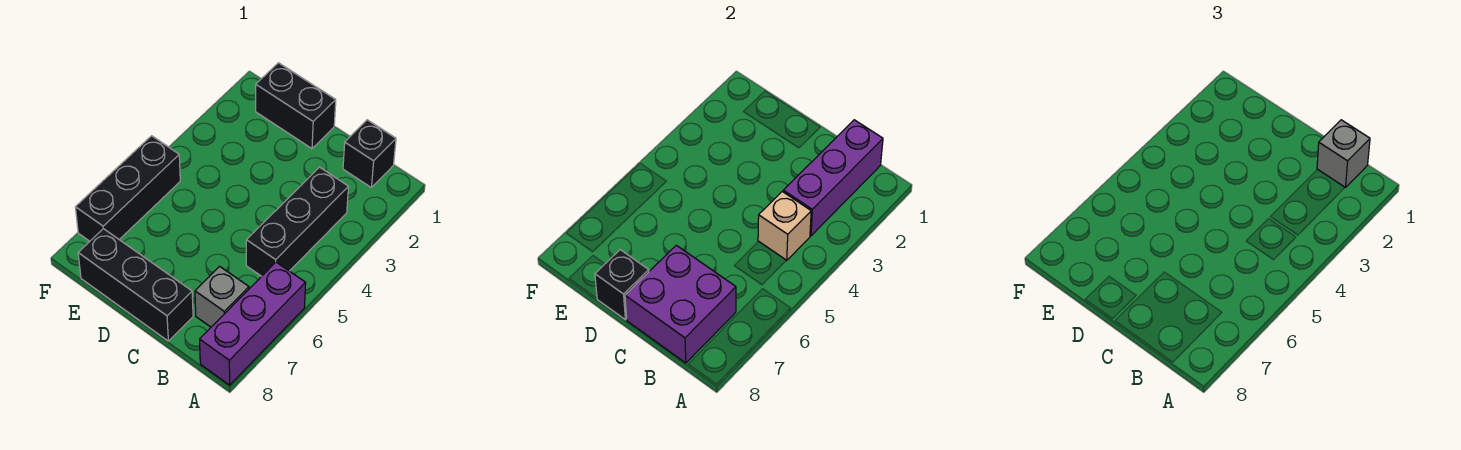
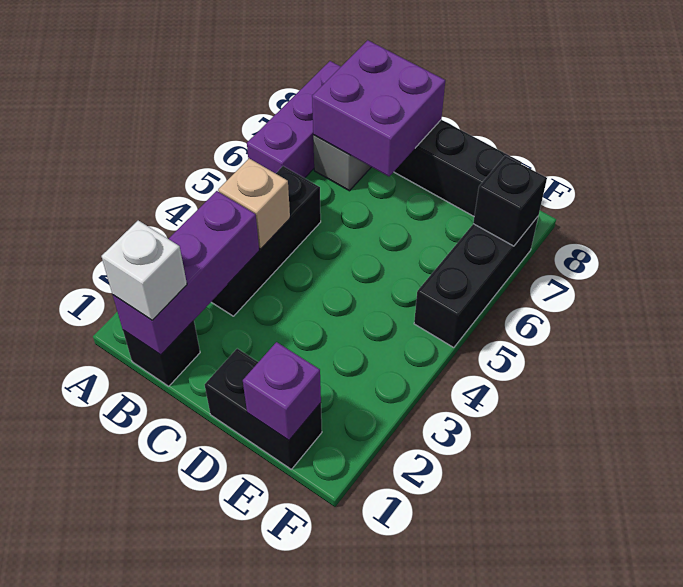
grey 1x1 brick [1317,120,1370,187] -> white 1x1 brick [101,220,187,320]
black 1x1 brick [595,250,649,320] -> black 1x1 brick moved to [473,156,547,246]
none -> purple 1x1 brick [243,342,321,440]

